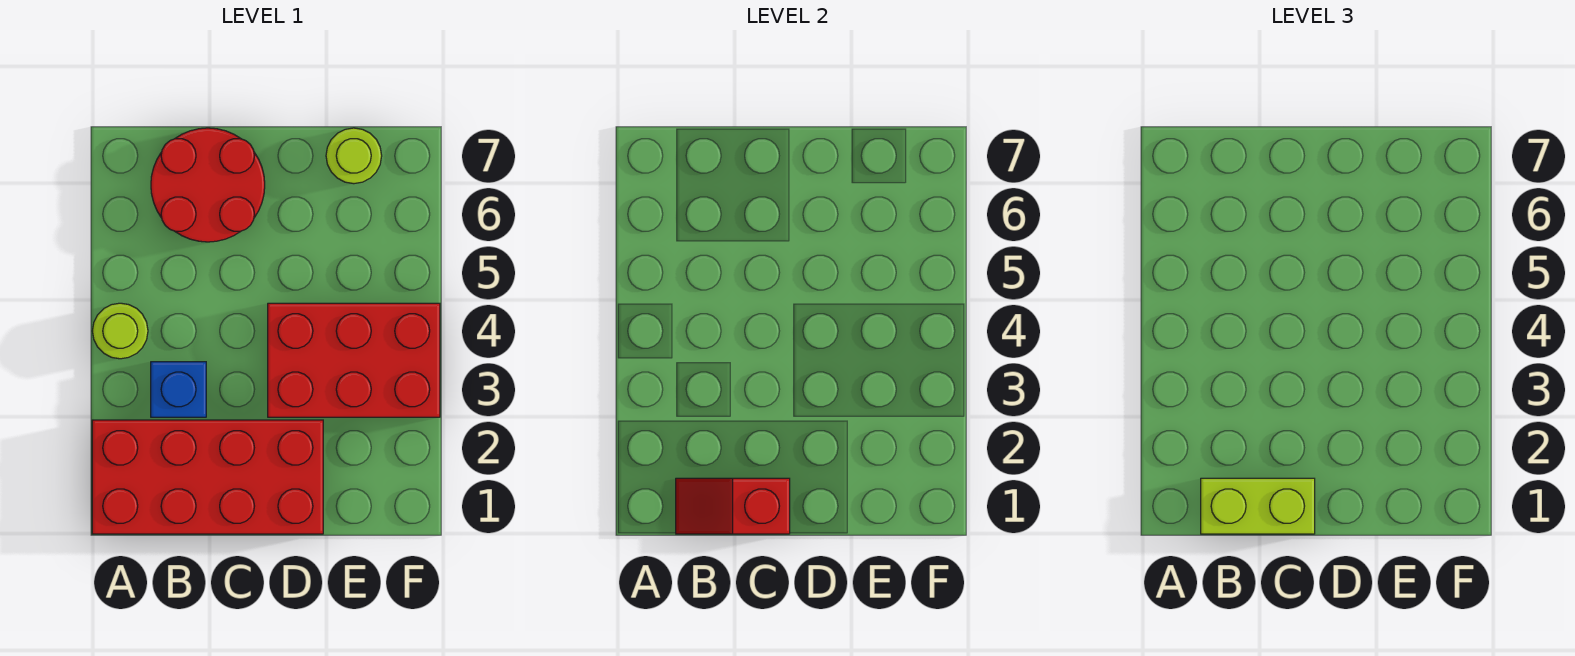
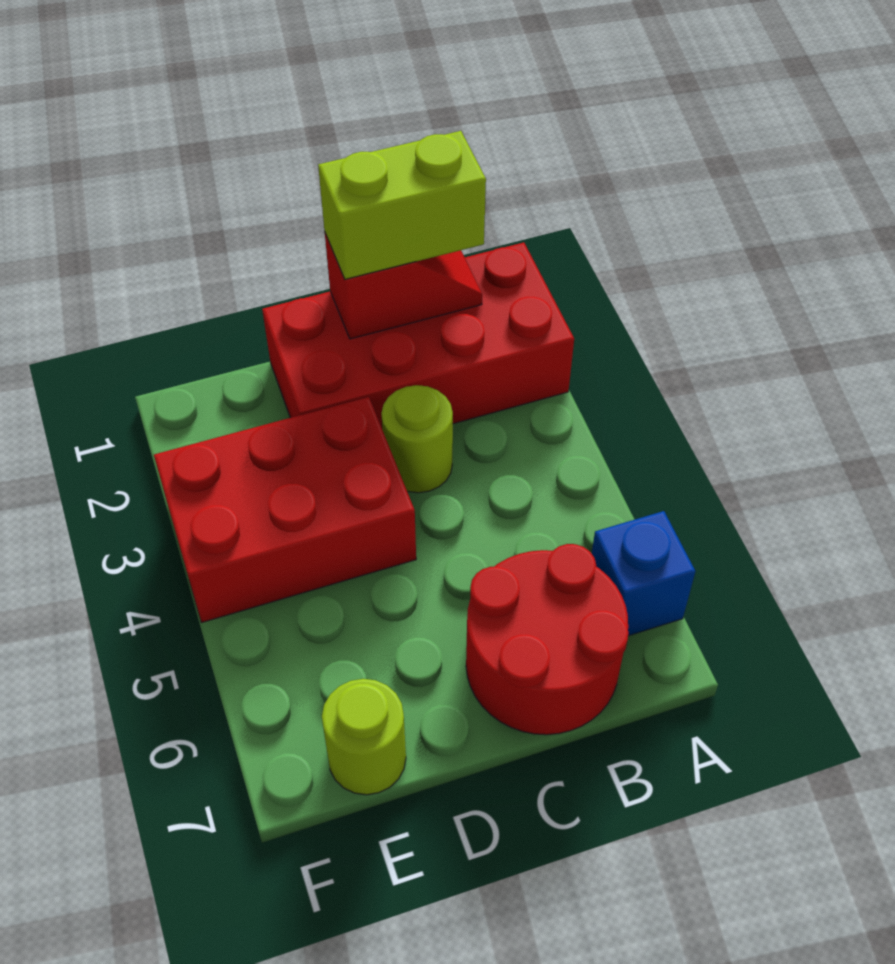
lime 1x1 round brick [93,303,148,359] -> lime 1x1 round brick moved to [381,385,453,493]
blue 1x1 brick [151,362,206,417] -> blue 1x1 brick moved to [592,511,695,636]

